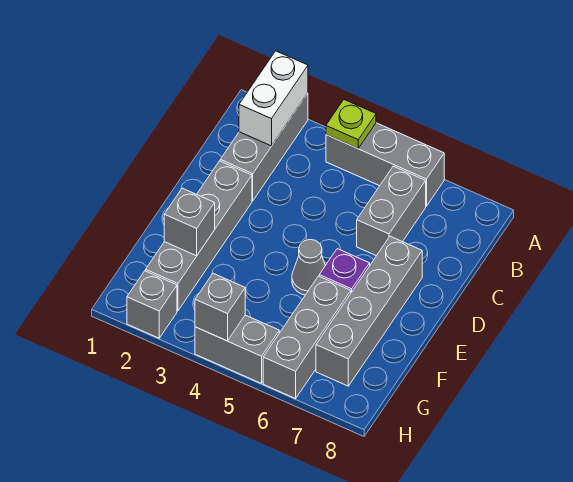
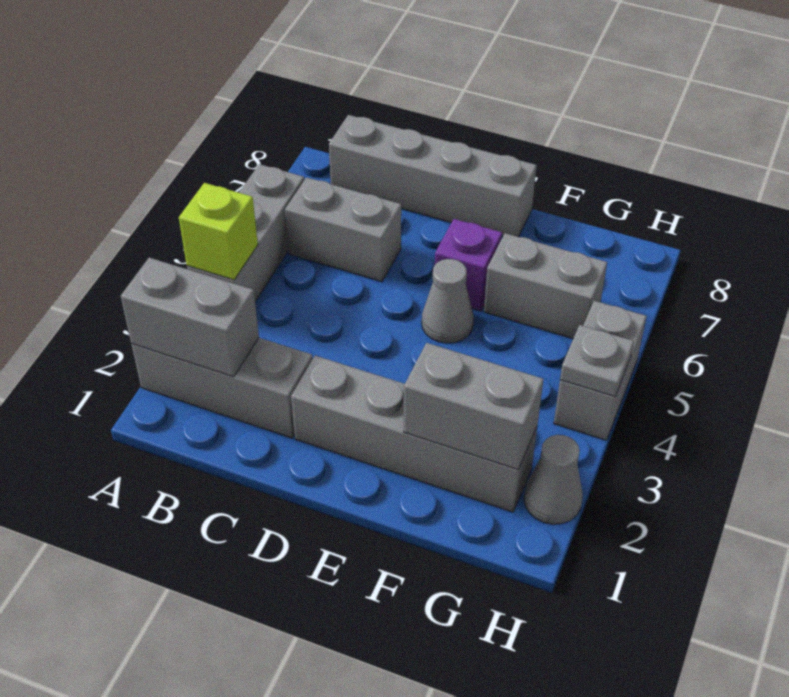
white 1x2 brick [239,51,308,146] -> grey 1x2 brick [121,258,259,377]
lime 1x1 plate [326,100,376,148] -> lime 1x1 brick [179,183,258,280]
grey 1x4 brick [316,236,422,386] -> grey 1x4 brick moved to [329,115,537,237]
grey 1x1 brick [164,188,215,256] -> grey 1x2 brick [404,343,543,469]
grey 1x3 brick [263,276,351,399] -> grey 1x2 brick [484,233,607,339]
grey 1x1 brick [127,271,177,338] -> grey 1x1 cone [524,435,583,524]
grey 1x1 brick [195,273,245,341] -> grey 1x1 plate [560,325,634,397]

